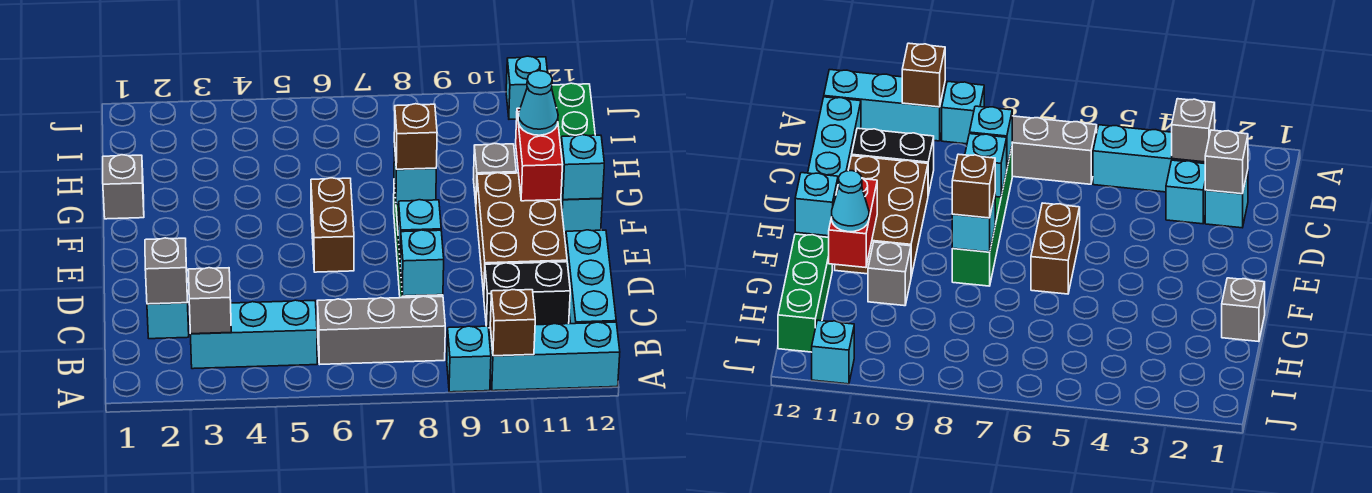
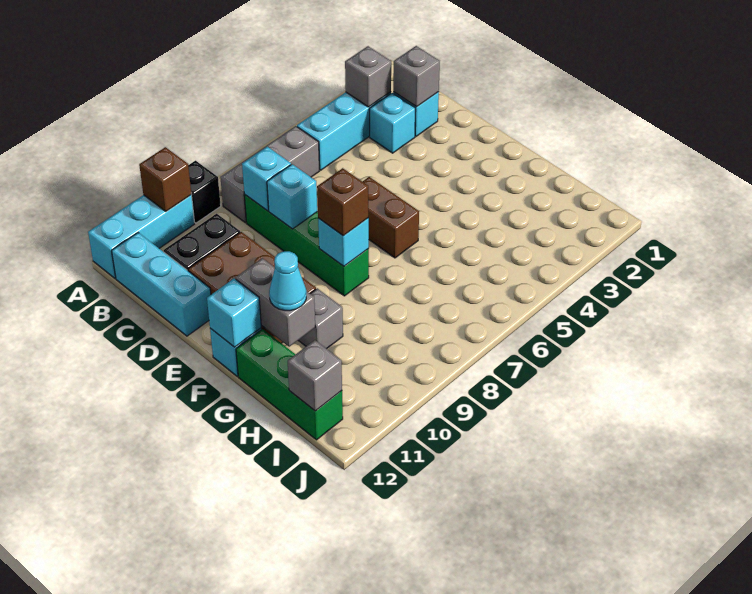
cyan 1x1 brick [447,326,491,392] -> black 1x1 brick [188,161,221,223]
red 1x2 brick [516,108,562,201] -> grey 1x2 brick [236,258,315,347]
grey 1x1 brick [103,155,144,219] -> grey 1x1 brick moved to [288,340,342,411]
cyan 1x1 brick [506,56,548,119] -> none

